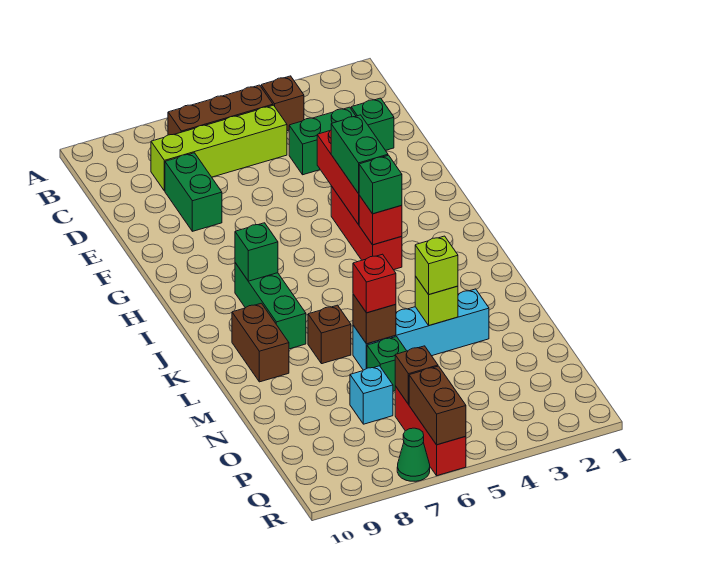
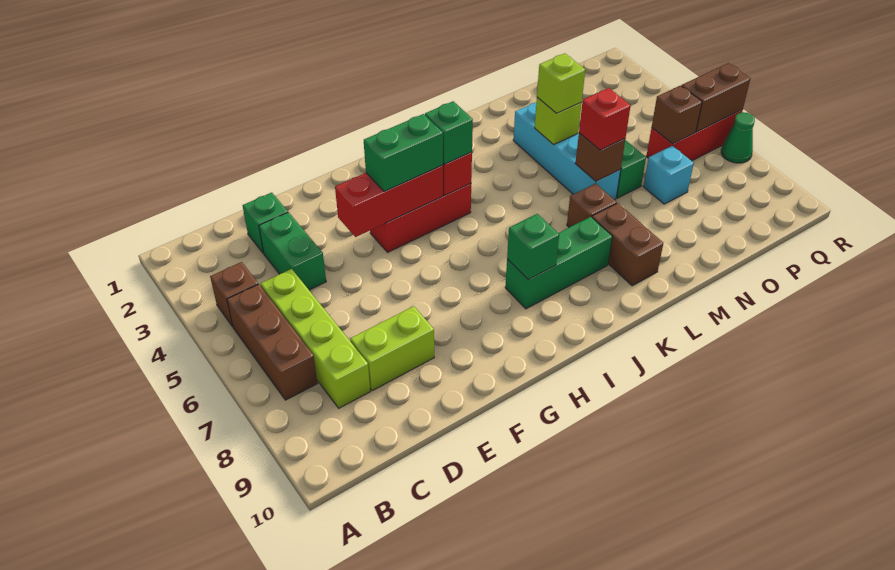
green 1x2 brick [165,153,222,231] -> lime 1x2 brick [350,306,434,391]
brown 1x2 brick [232,303,289,382] -> brown 1x2 brick turned to [592,203,663,286]

